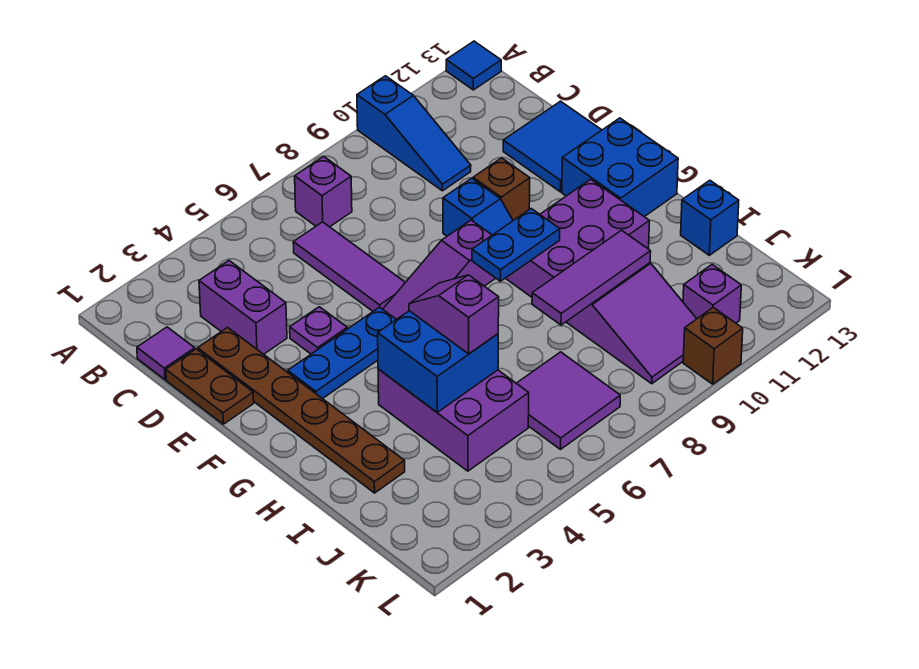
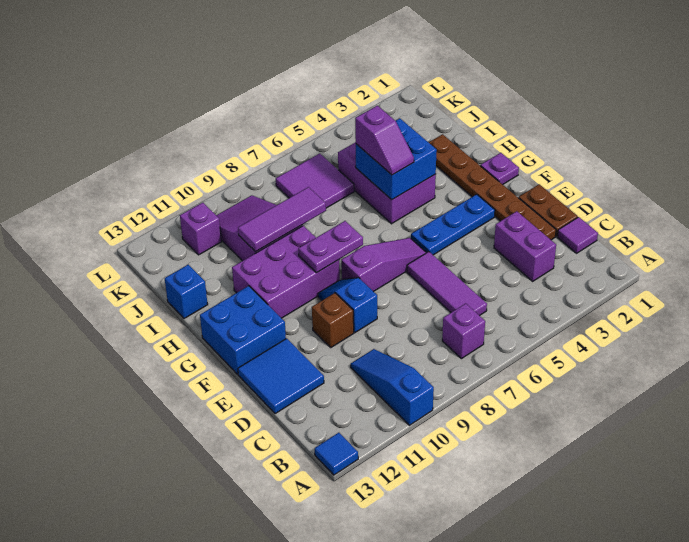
purple 1x1 plate [290,307,347,354] -> purple 1x1 plate moved to [480,153,519,185]
blue 1x2 plate [472,209,560,281] -> purple 1x2 plate [298,221,363,273]
brown 1x1 brick [683,308,743,384] -> none

